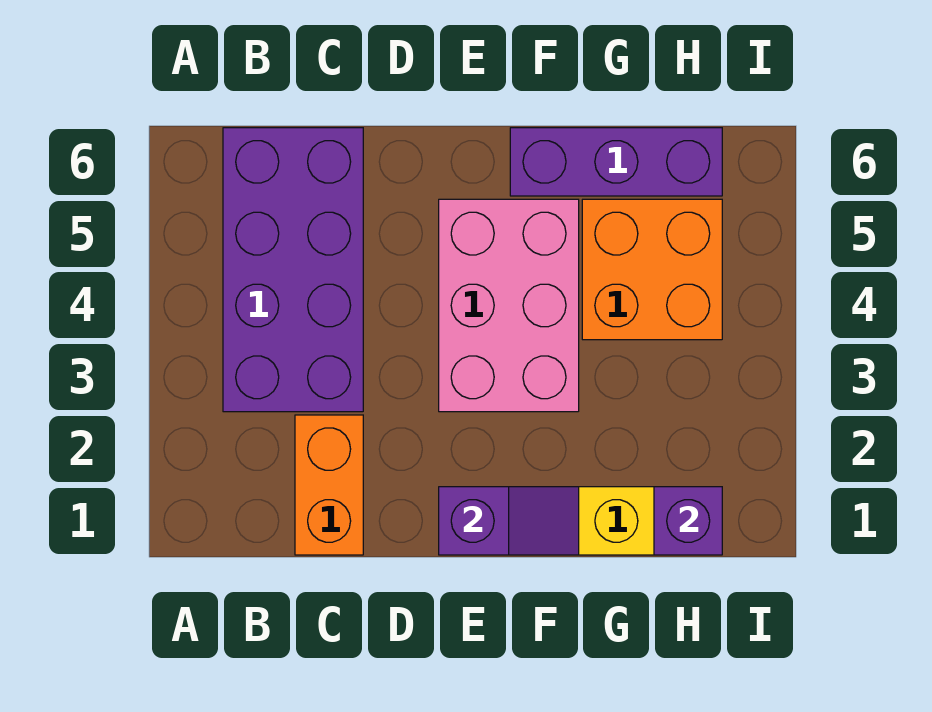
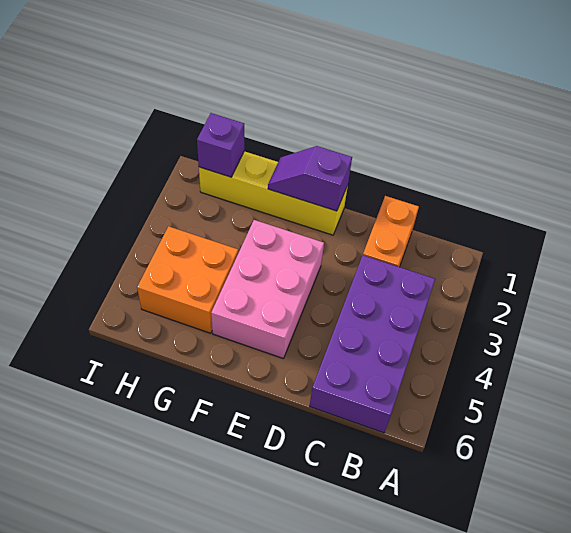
purple 1x3 brick [510,128,722,196] -> none

